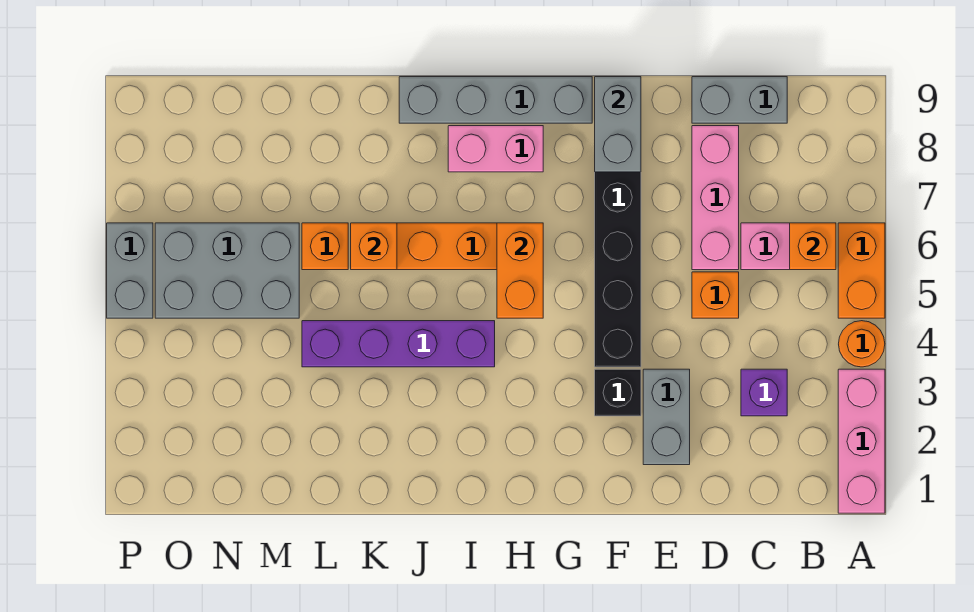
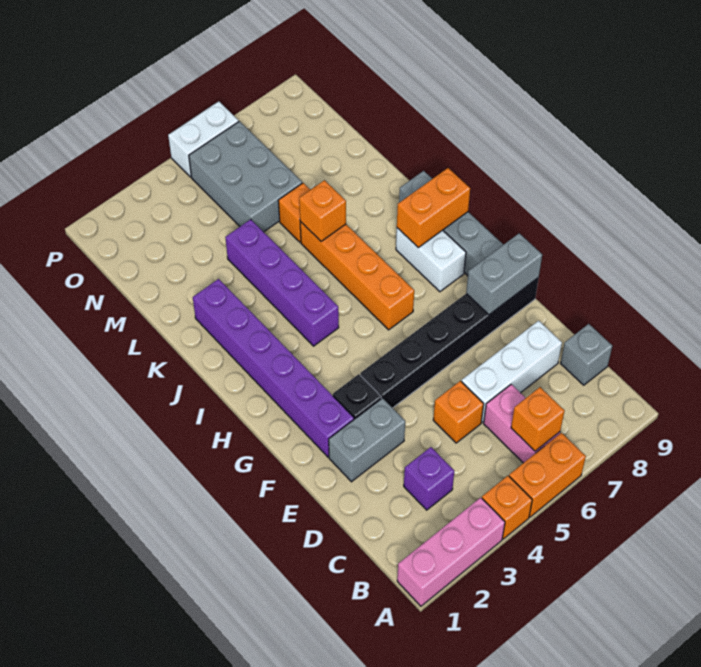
orange 1x1 round brick [839,321,885,367] -> orange 1x1 brick [482,476,532,539]
grey 1x2 brick [692,77,787,123] -> grey 1x1 brick [561,324,612,385]
pink 1x3 brick [692,126,739,270] -> white 1x3 brick [462,321,562,422]
none -> purple 1x6 brick [193,279,354,457]
orange 1x2 brick [497,223,543,318] -> orange 1x2 brick moved to [397,168,470,248]
pink 1x2 brick [448,126,543,172] -> white 1x2 brick [396,228,466,292]
grey 1x2 brick [107,223,153,318] -> white 1x2 brick [168,101,239,177]

